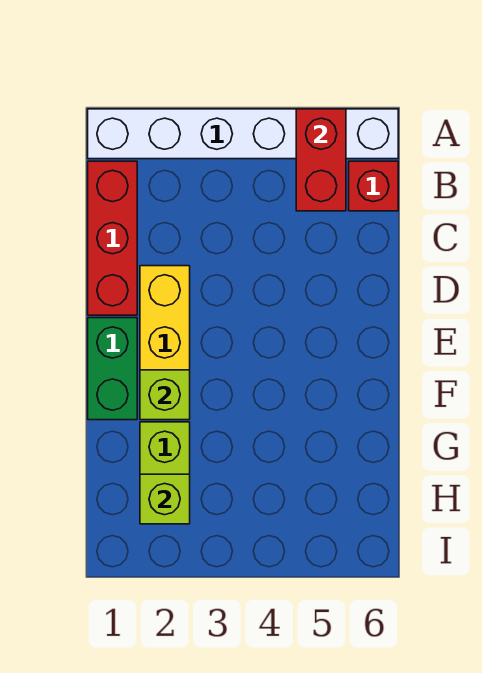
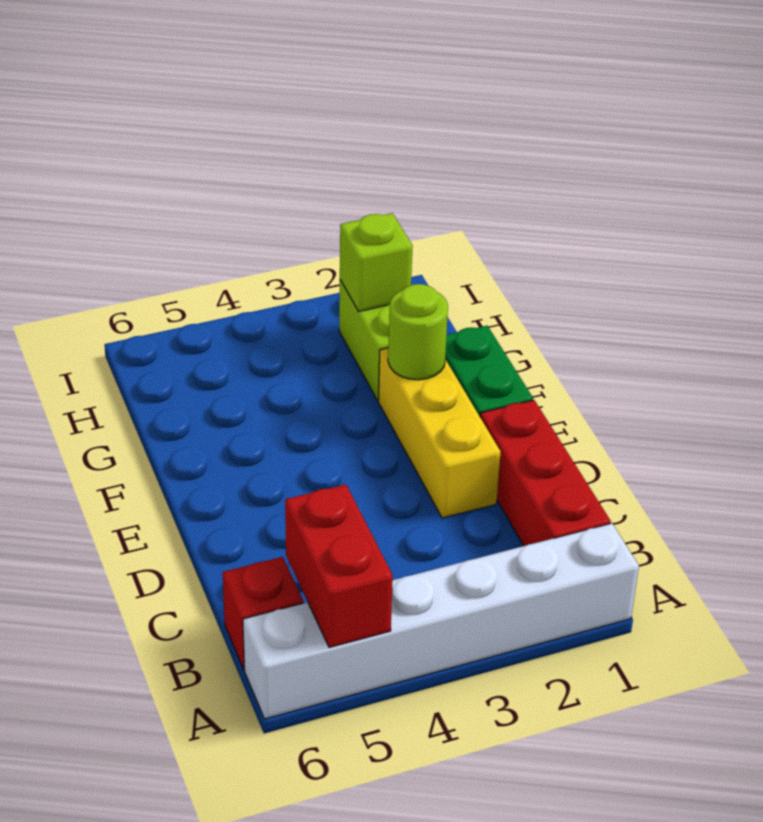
lime 1x1 brick [140,370,190,420] -> lime 1x1 round brick [388,284,448,380]

